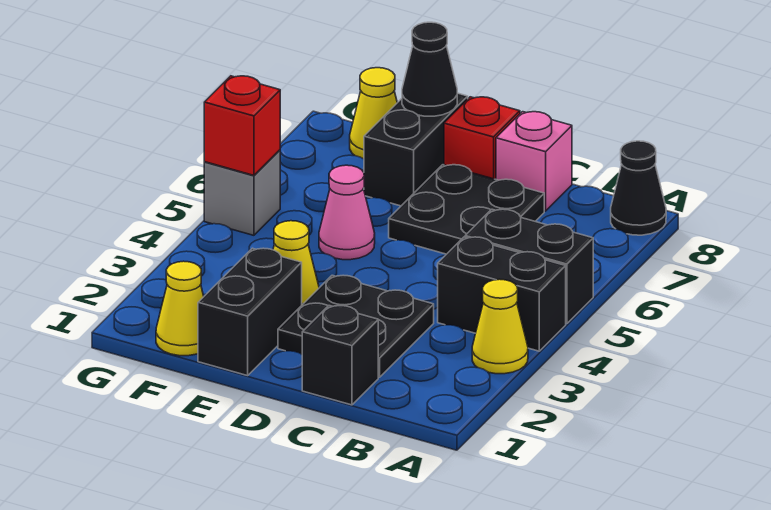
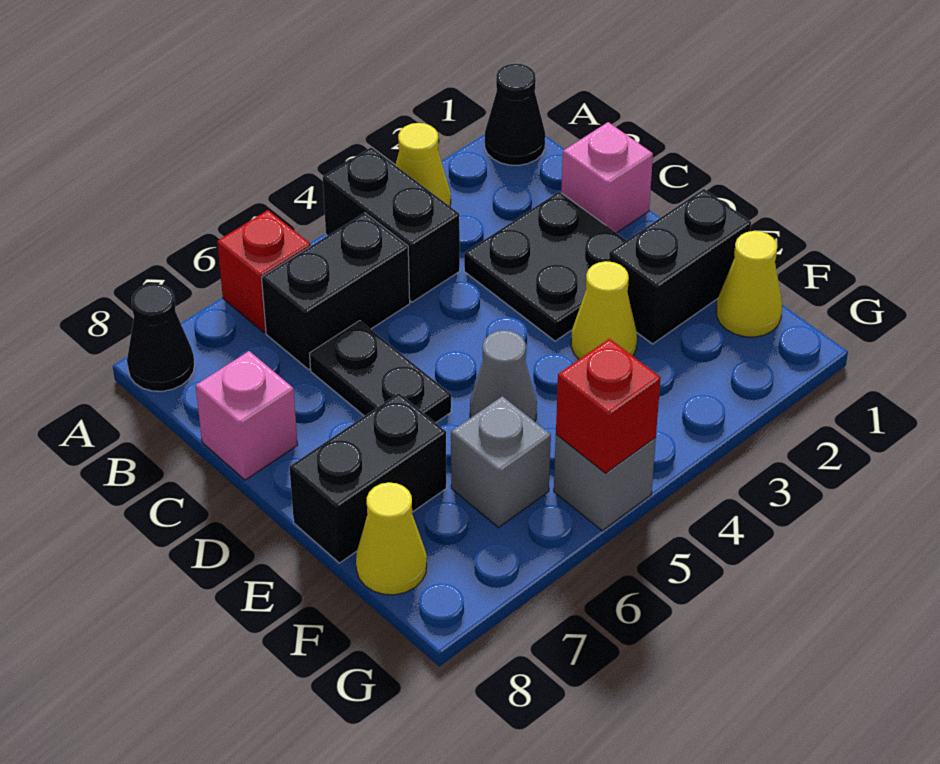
black 1x2 brick [465,209,593,324] -> black 1x2 brick turned to [262,213,410,370]
black 1x1 brick [302,306,378,405] -> pink 1x1 brick [561,122,653,233]
black 2x2 plate [389,165,544,254] -> black 1x2 plate [309,321,451,423]
red 1x1 brick [444,97,520,179] -> red 1x1 brick moved to [217,210,310,333]
pink 1x1 cone [319,165,375,260] -> grey 1x1 cone [470,330,537,422]
black 1x1 cone [402,22,457,116] -> black 1x1 cone moved to [485,64,545,165]
none -> grey 1x1 brick [451,396,551,527]

